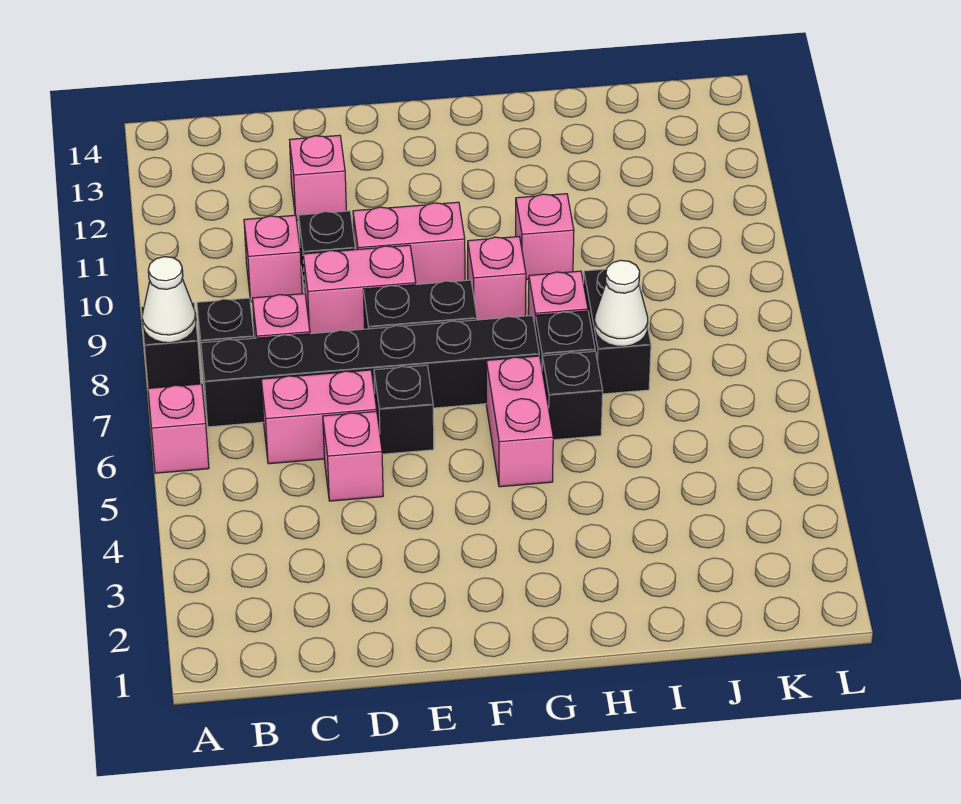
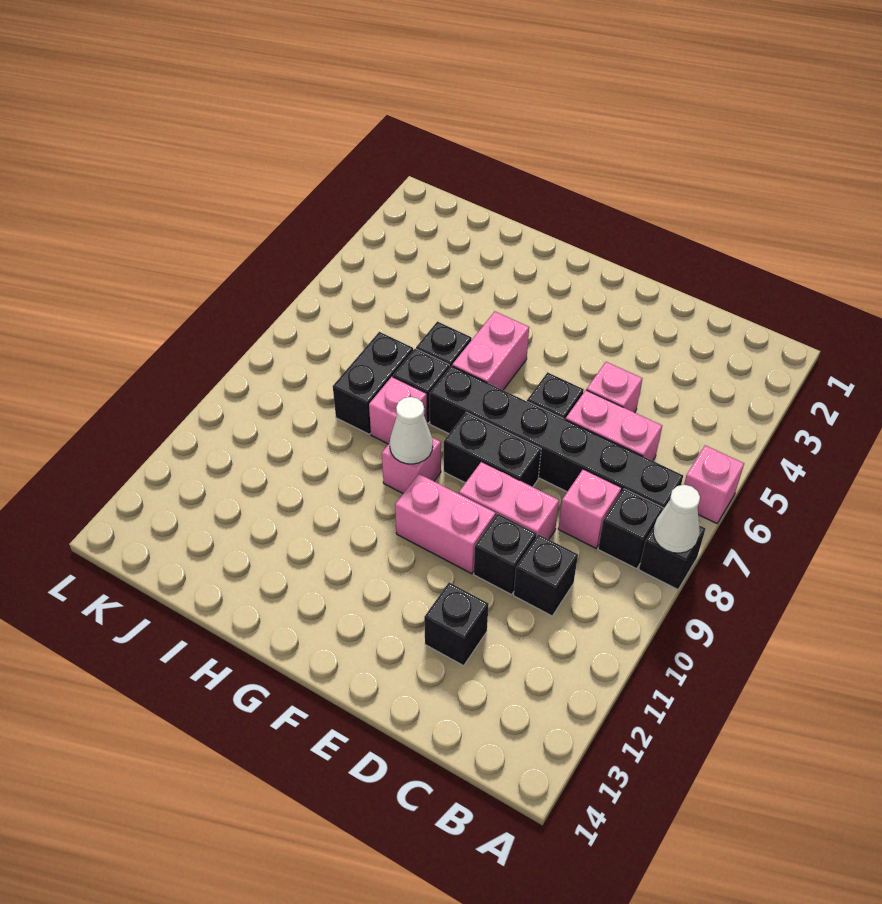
pink 1x1 brick [244,215,302,302] -> black 1x1 brick [514,534,578,616]
pink 1x1 brick [290,135,346,220] -> black 1x1 brick [424,583,489,666]
pink 1x1 brick [516,194,574,279] -> none
white 1x1 cone [594,260,648,347] -> white 1x1 cone moved to [390,397,433,464]

